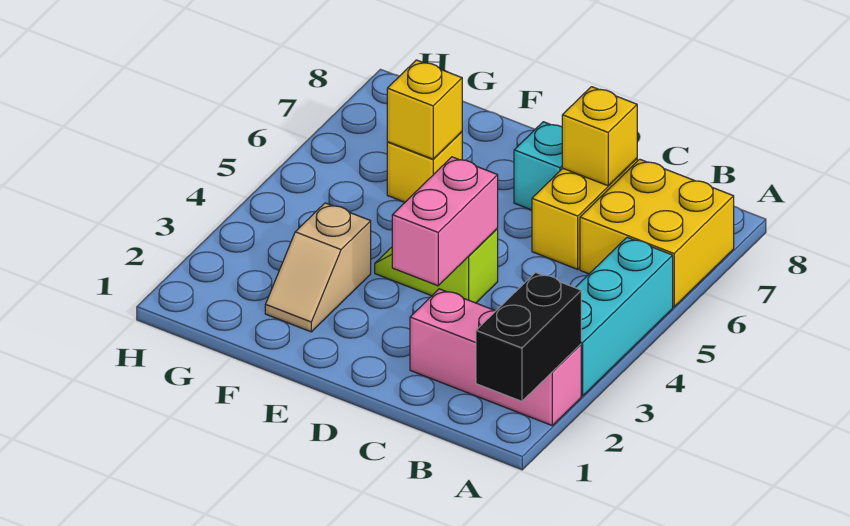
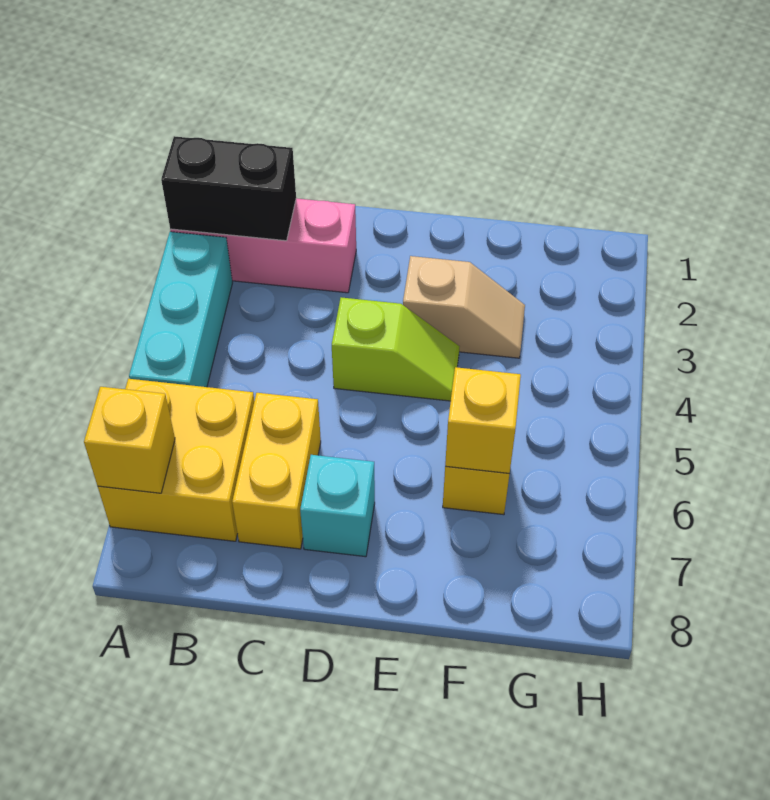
black 1x2 brick [476,273,581,401] -> black 1x2 brick turned to [161,136,296,241]
yellow 1x1 brick [562,87,637,186] -> yellow 1x1 brick moved to [84,387,175,493]
pink 1x2 brick [392,157,498,286] -> none
tan 1x2 slope [265,203,371,332] -> tan 1x2 slope turned to [403,256,525,358]

